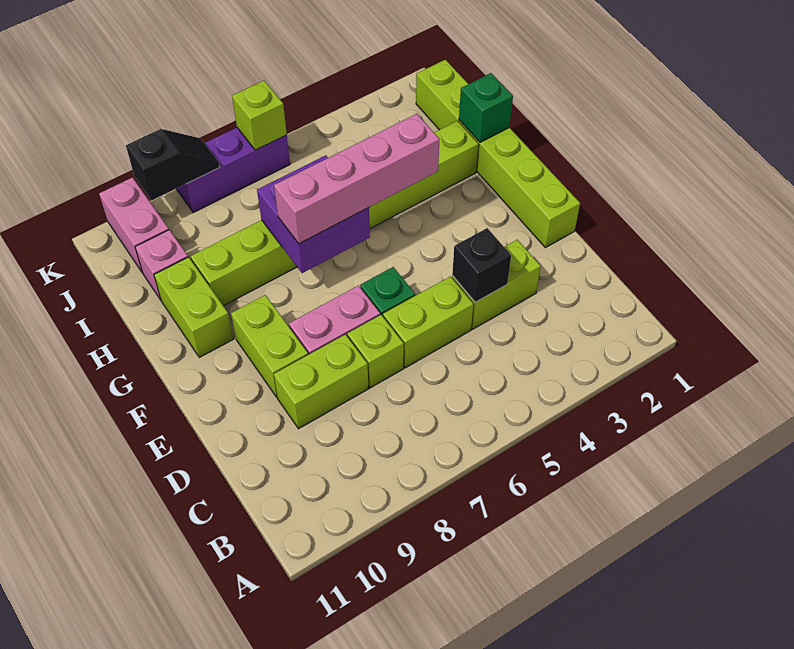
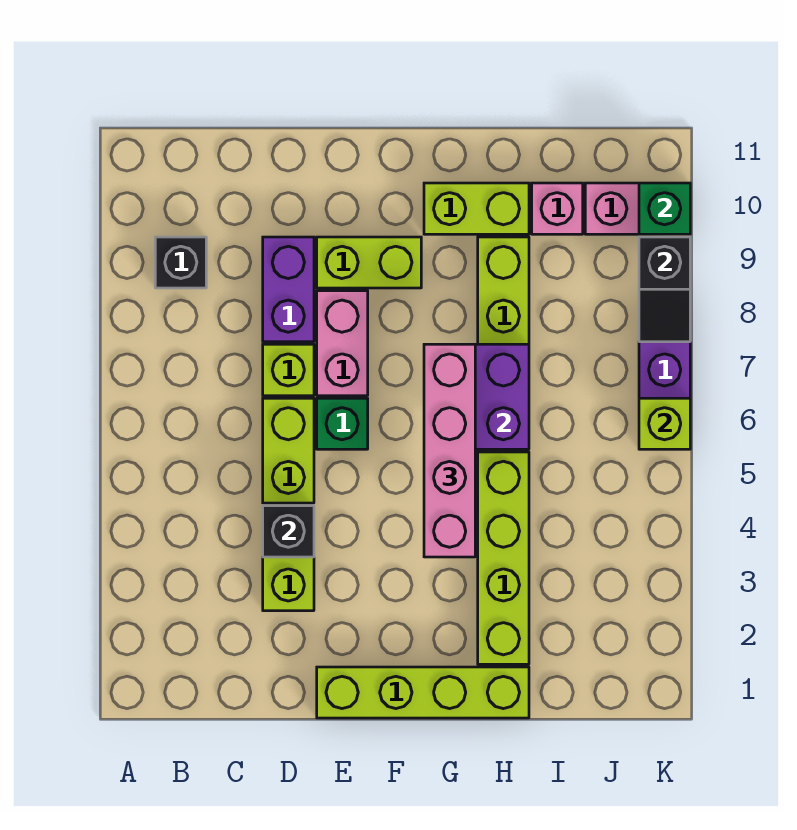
none -> black 1x1 brick [155,237,206,288]
lime 1x2 brick [274,334,369,429] -> purple 1x2 brick [263,237,314,342]
lime 1x6 brick [416,60,580,248] -> lime 1x4 brick [317,667,529,718]
green 1x1 brick [459,73,513,142] -> green 1x1 brick moved to [639,183,690,234]

